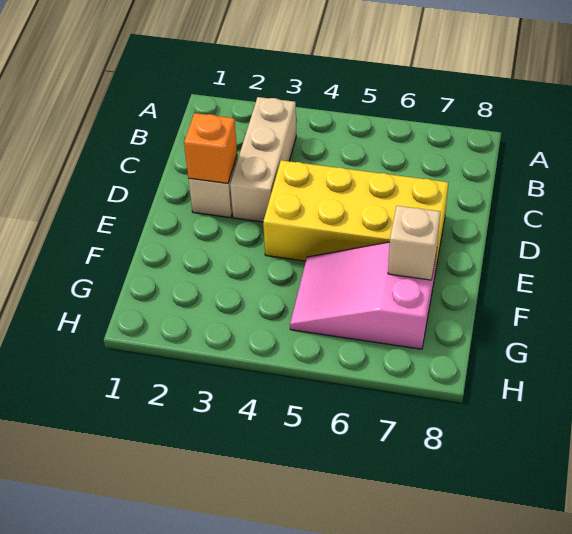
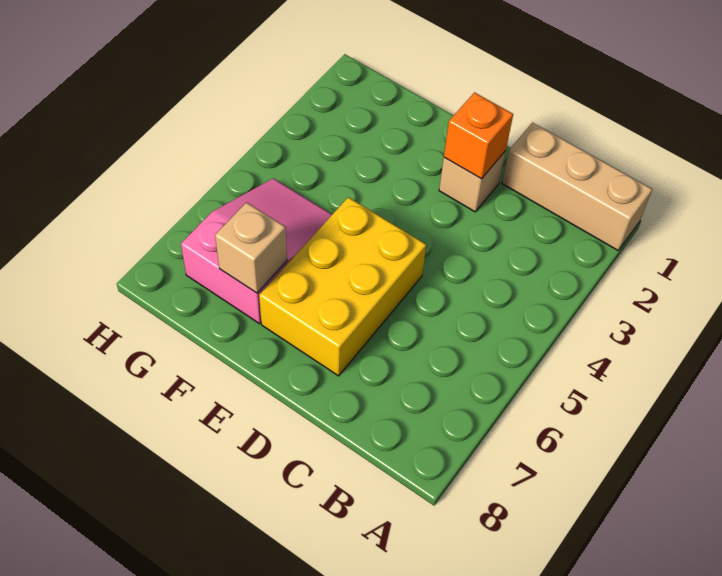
tan 1x3 brick [230,97,296,222] -> tan 1x3 brick moved to [502,123,652,250]
yellow 2x4 brick [263,160,448,278] -> yellow 2x3 brick [259,197,426,376]

